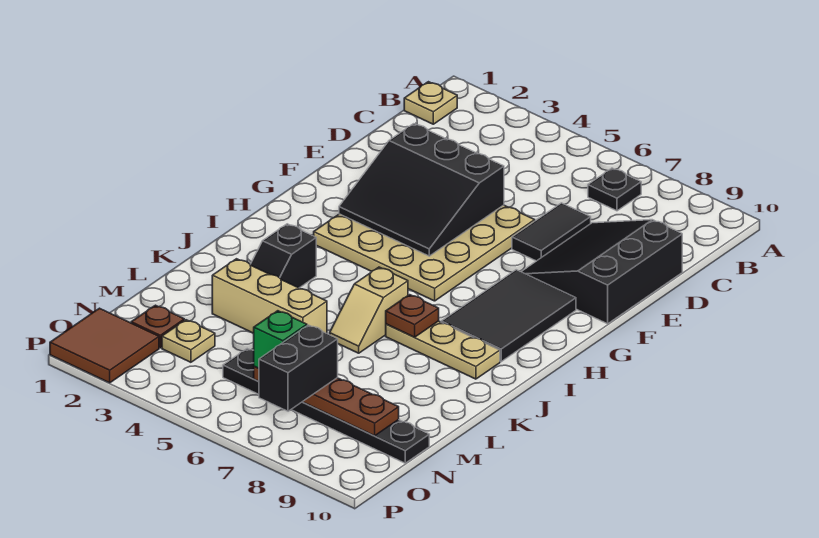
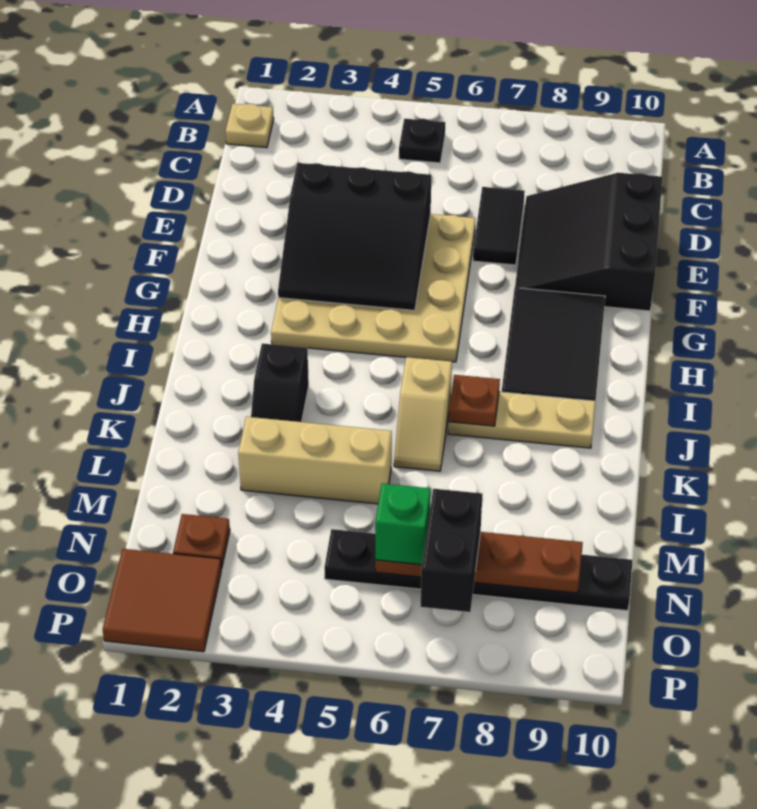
black 1x1 plate [588,168,641,211] -> black 1x1 plate moved to [399,119,445,163]
tan 1x1 plate [162,320,215,362] -> none

